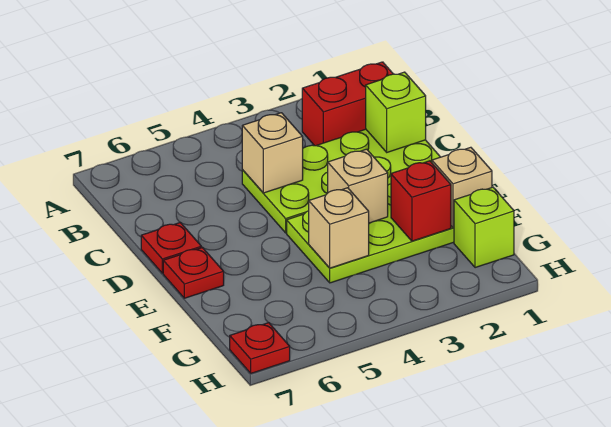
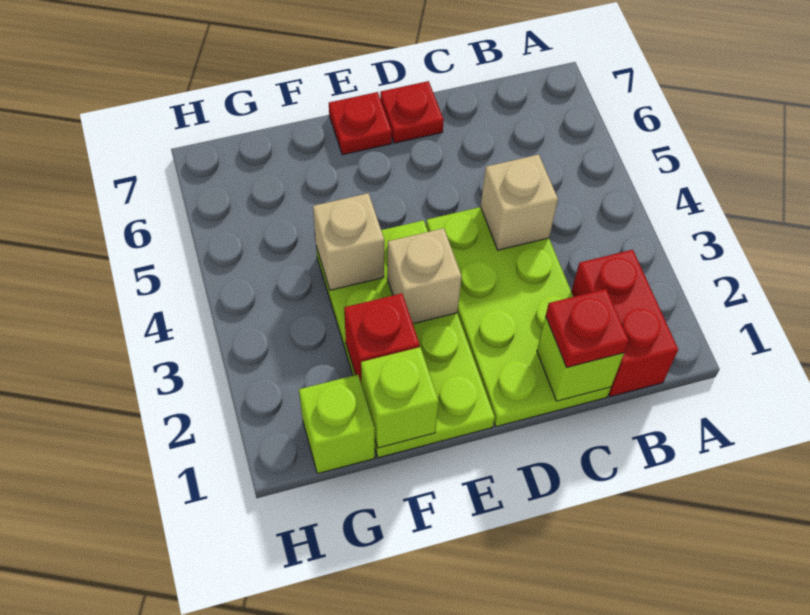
tan 1x1 brick [432,147,492,228] -> lime 1x1 brick [361,347,439,448]
red 1x1 plate [230,323,290,373] -> red 1x1 plate moved to [546,289,629,367]

